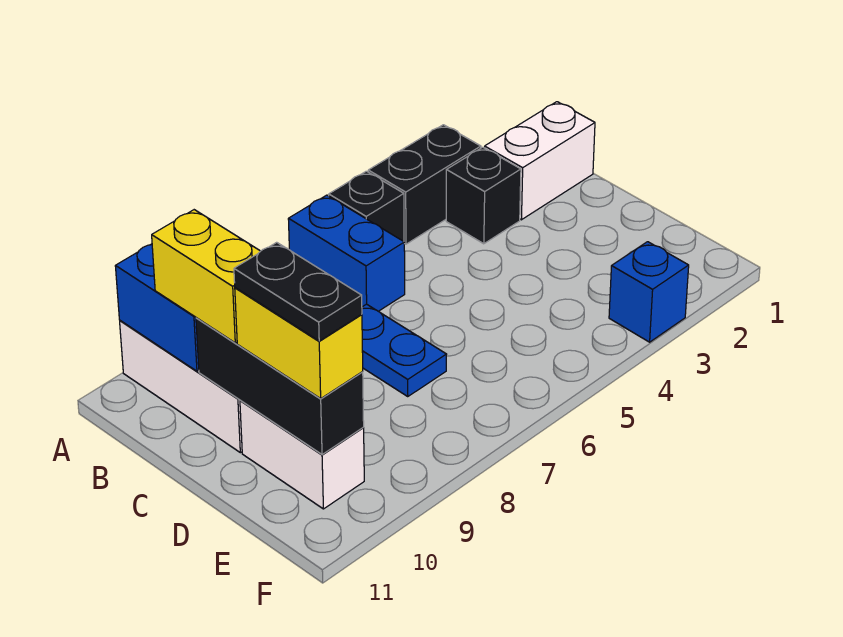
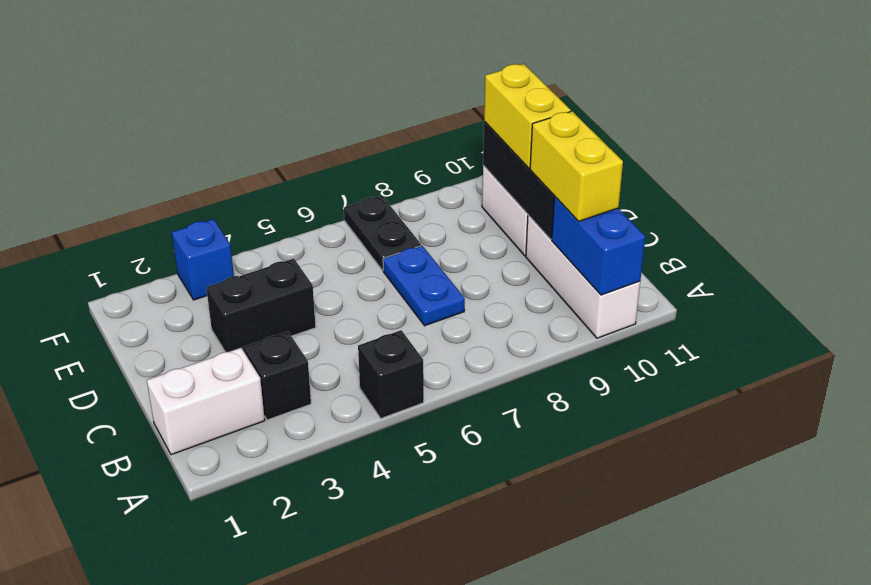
black 1x2 brick [368,125,481,244] -> black 1x2 brick moved to [206,259,316,352]
blue 1x2 brick [288,195,405,311] -> none
black 1x2 plate [234,242,362,341] -> black 1x2 plate moved to [344,195,421,271]

